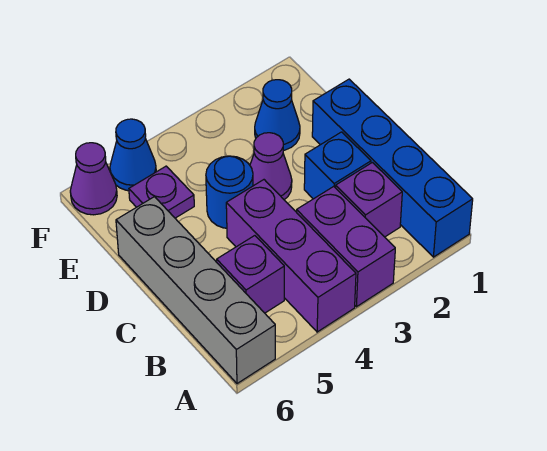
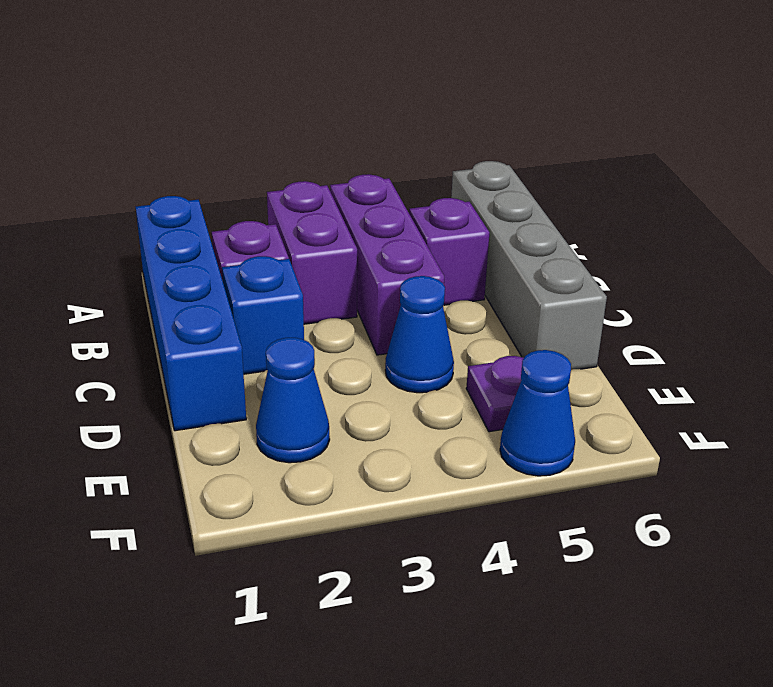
purple 1x1 cone [250,133,292,200] -> none
blue 1x1 round brick [206,156,253,228] -> blue 1x1 cone [385,276,454,393]
purple 1x1 cone [70,143,117,215] -> none

